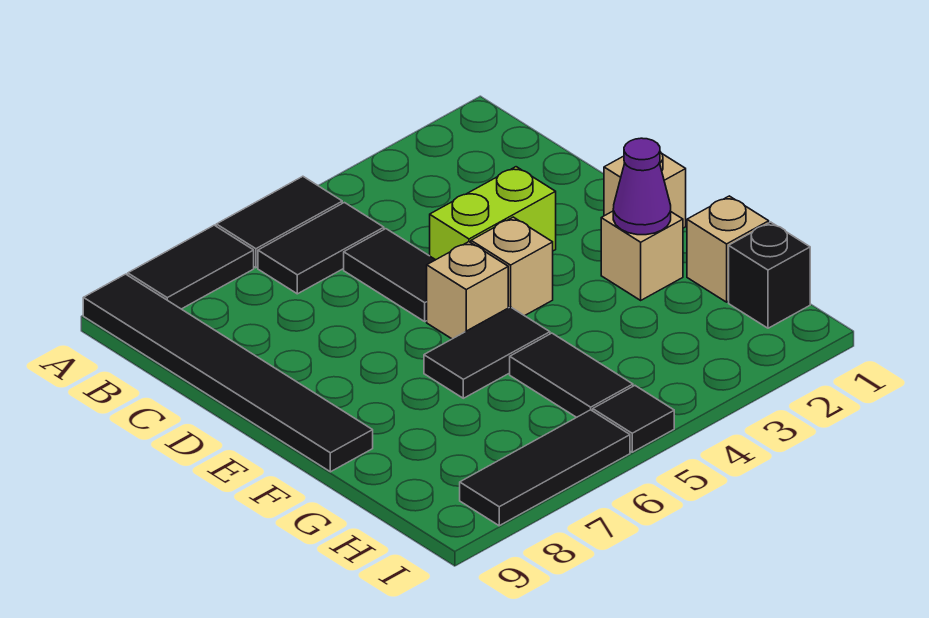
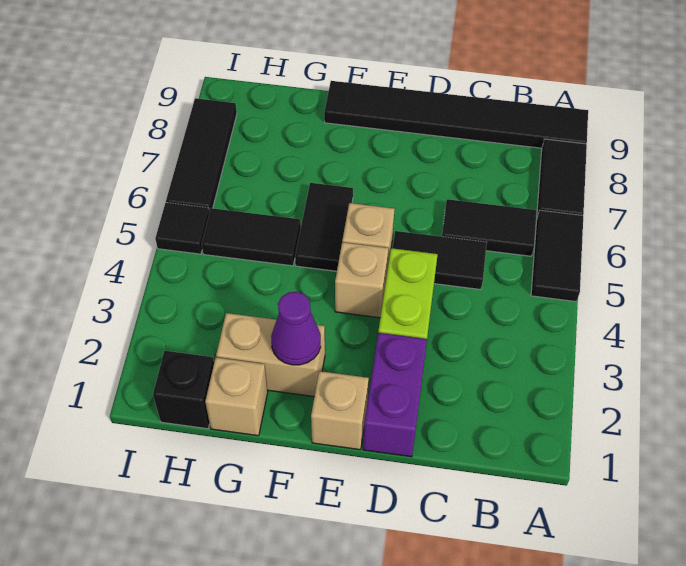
black 1x2 tile [258,203,384,294] -> black 1x2 tile turned to [442,199,537,256]
none -> purple 1x2 brick [363,333,427,457]
tan 1x1 brick [601,211,683,300] -> tan 1x2 brick [216,313,325,397]

